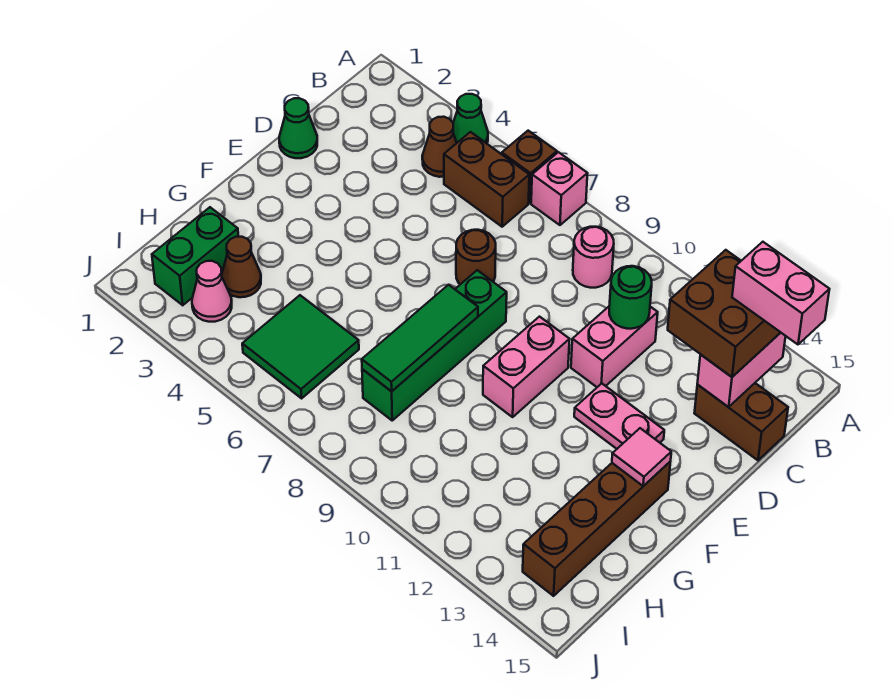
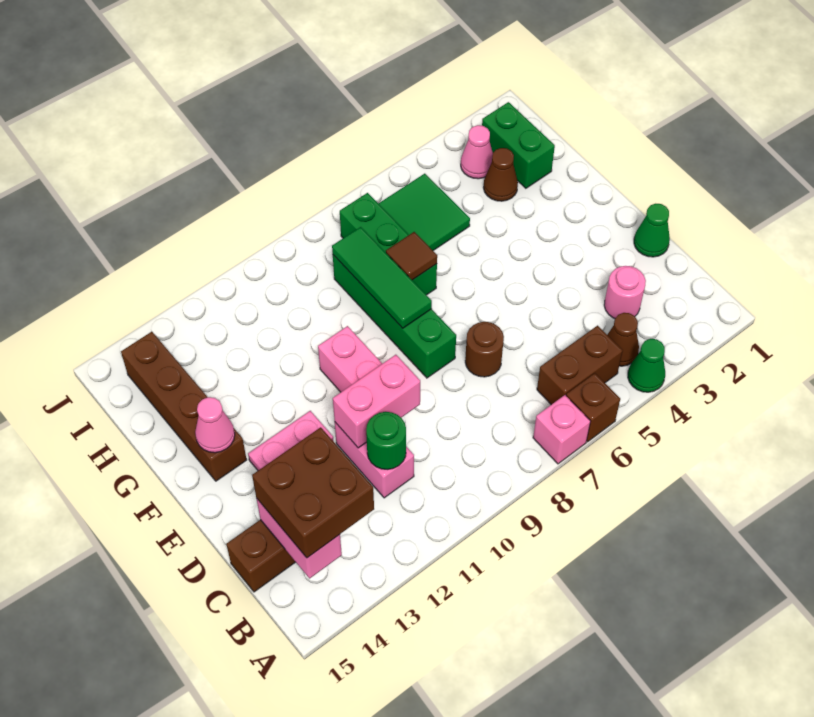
pink 1x1 round brick [573,227,614,288] -> pink 1x1 round brick moved to [604,266,646,318]
pink 1x2 brick [732,242,829,344] -> pink 1x2 brick moved to [333,355,420,448]
pink 1x1 tile [612,428,671,486] -> pink 1x1 cone [195,397,235,453]
none -> green 1x3 brick [340,193,437,295]
none -> brown 1x1 tile [386,232,437,280]

